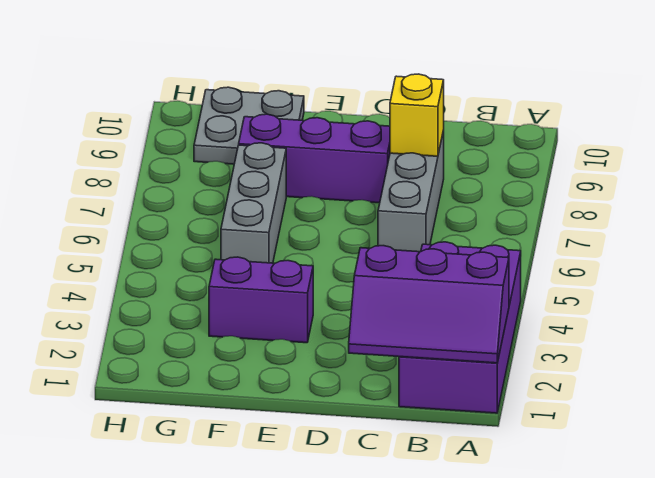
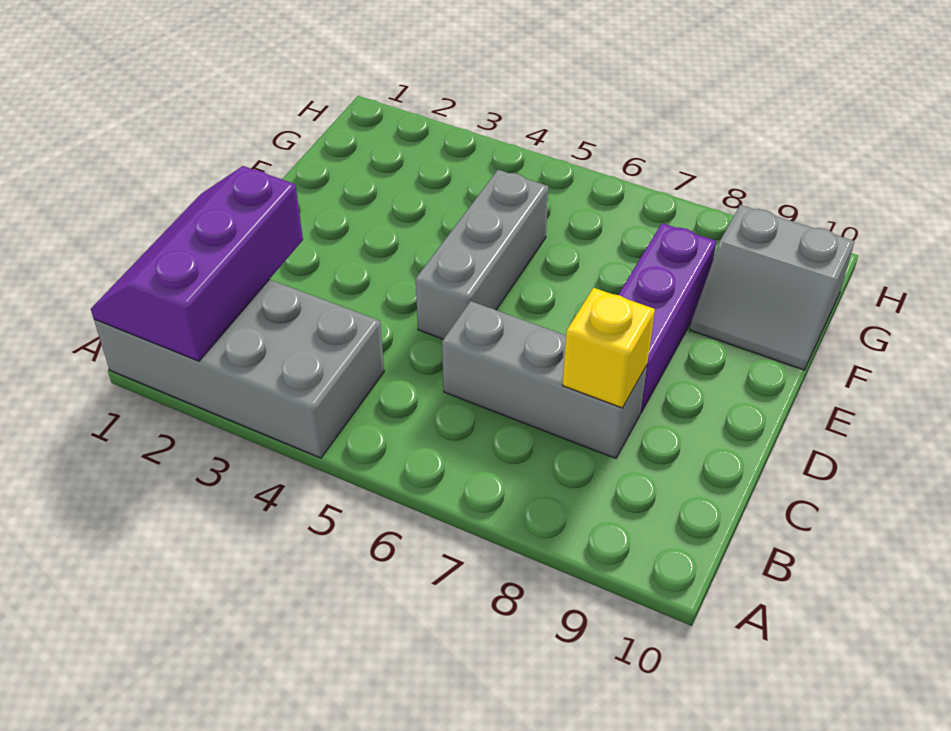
purple 2x4 brick [399,242,521,413] -> grey 2x4 brick [94,279,384,458]
purple 1x2 brick [209,257,313,343] -> none
grey 1x3 brick [221,143,286,263] -> grey 1x3 brick turned to [416,170,548,339]
grey 2x2 plate [194,87,304,164] -> grey 2x2 slope [690,205,855,370]

